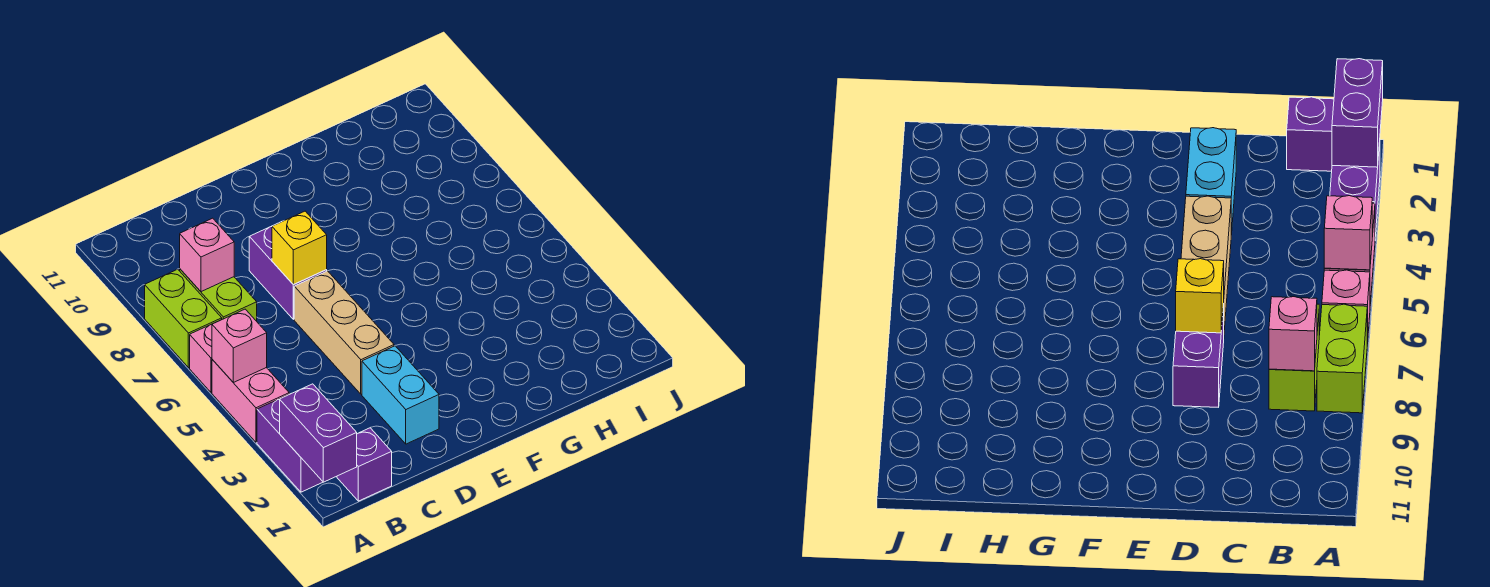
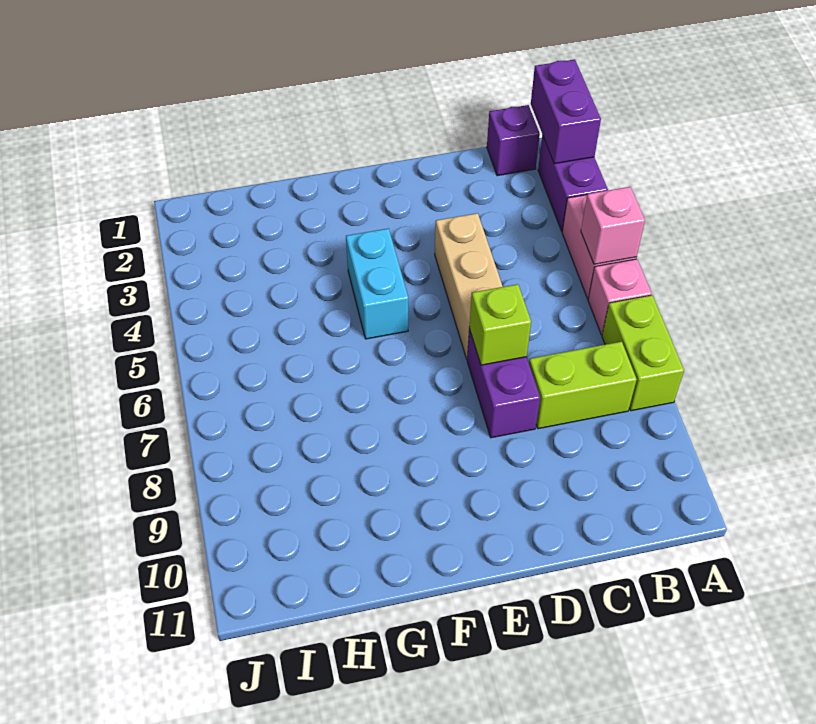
lime 1x2 brick [180,269,257,321] -> lime 1x2 brick turned to [529,342,637,429]
pink 1x1 brick [180,218,234,292] -> none
cyan 1x2 brick [362,346,439,444] -> cyan 1x2 brick moved to [346,228,408,339]
yellow 1x1 brick [272,211,327,285] -> lime 1x1 brick [469,284,531,365]

